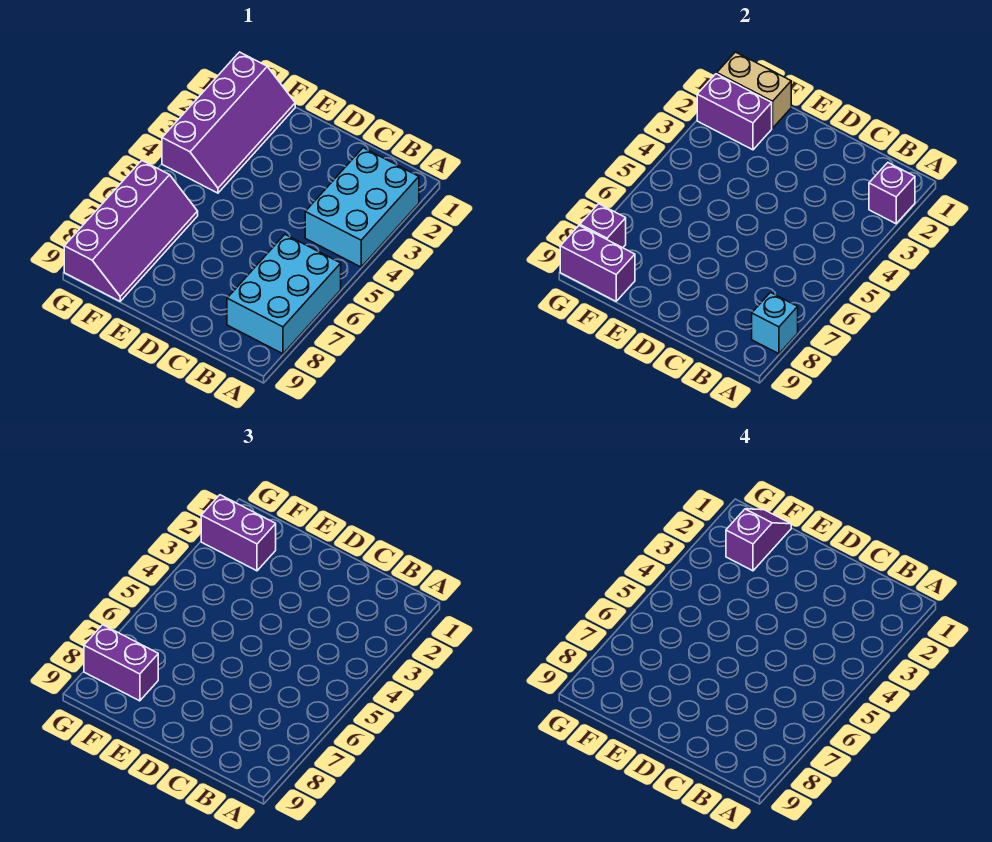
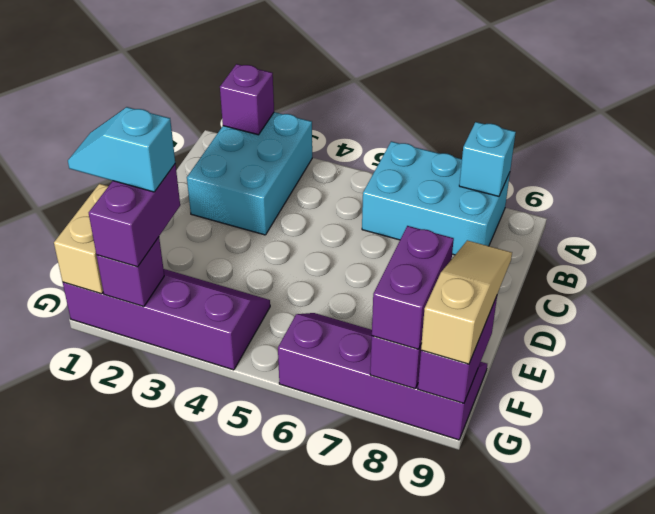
cyan 2x3 brick [305,148,419,267] -> cyan 2x3 brick turned to [187,112,312,235]
none -> tan 1x3 slope [421,240,512,364]
purple 1x2 slope [726,509,791,571] -> cyan 1x2 slope [68,107,175,192]
purple 1x2 brick [697,74,772,150] -> purple 1x1 brick [97,237,164,306]

